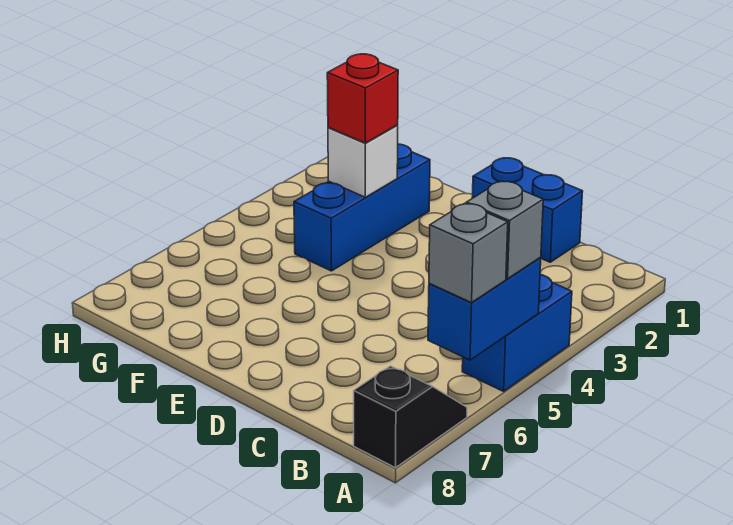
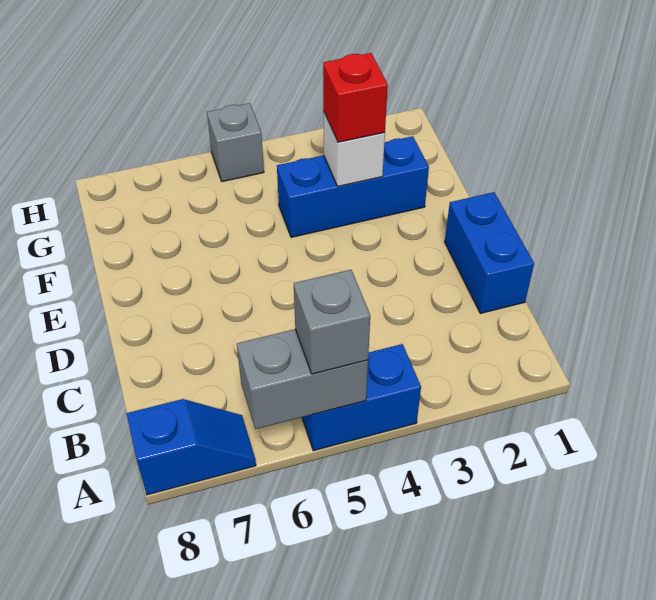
blue 1x2 brick [428,257,541,360] -> grey 1x2 brick [237,329,368,429]
grey 1x1 brick [429,203,508,303] -> grey 1x1 brick moved to [207,103,264,182]
black 1x2 slope [354,366,467,468] -> blue 1x2 slope [126,399,256,495]

